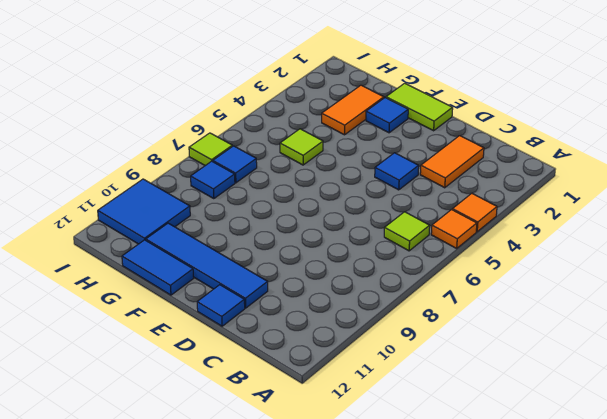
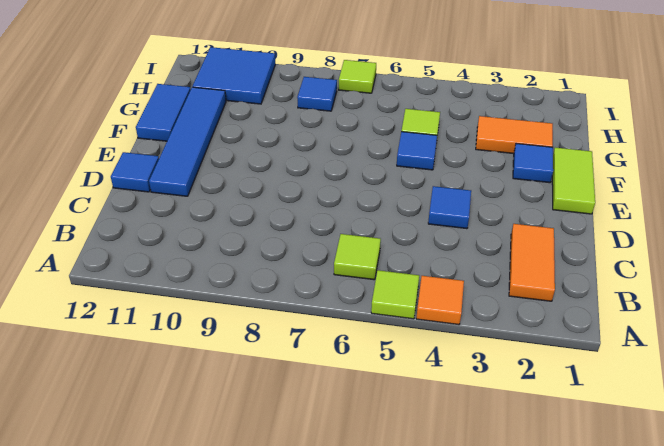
orange 1x1 tile [431,209,477,248] -> lime 1x1 tile [371,270,419,319]
orange 1x2 tile [420,136,484,188] -> orange 1x2 tile turned to [509,224,555,301]
blue 1x1 tile [213,146,257,183] -> blue 1x1 tile moved to [397,132,437,170]

